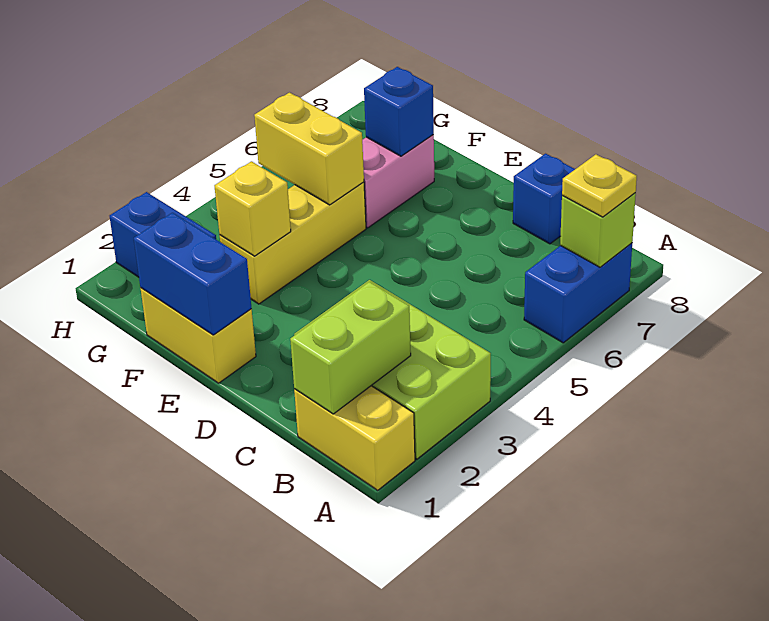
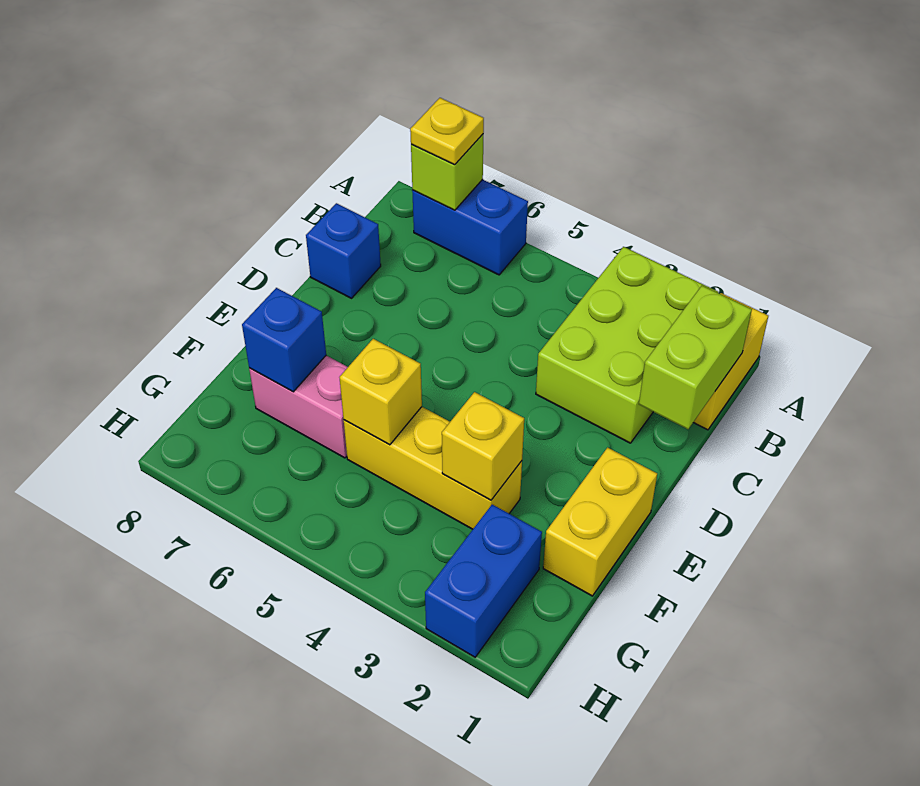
lime 1x2 brick [290,282,411,414] -> lime 1x2 brick turned to [639,286,752,429]
blue 1x2 brick [134,213,252,335] -> none
yellow 1x2 brick [254,93,364,205] -> yellow 1x1 brick [339,339,422,445]

